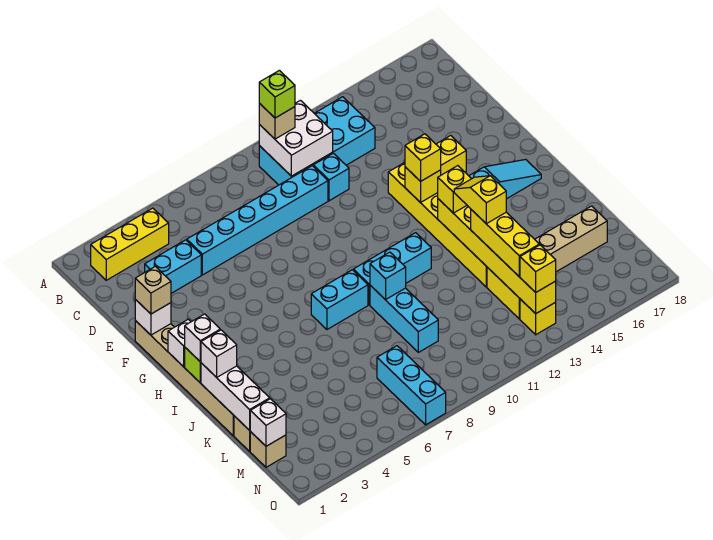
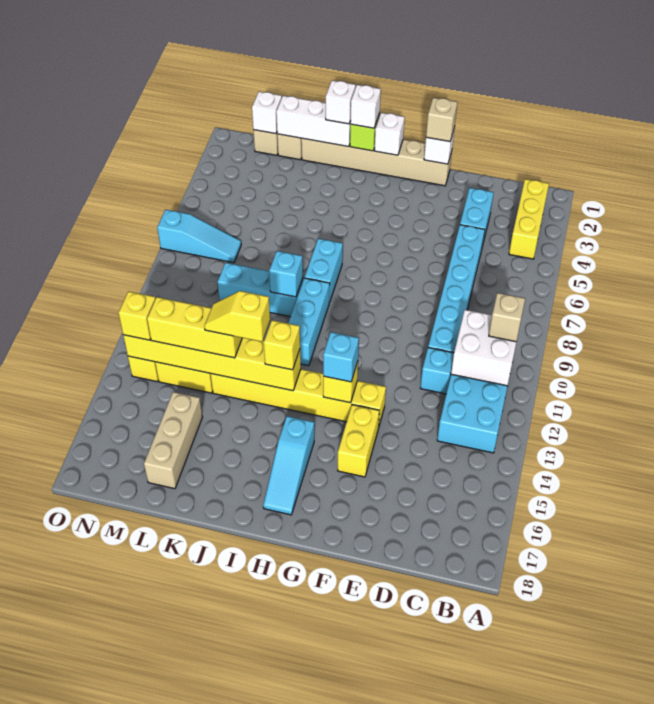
lime 1x1 brick [259,70,295,118] -> none
yellow 1x1 brick [405,134,441,181] -> cyan 1x1 brick [323,332,359,382]
yellow 1x2 slope [454,176,506,224] -> yellow 1x2 slope turned to [204,291,270,342]
cyan 1x3 brick [377,346,446,425] -> cyan 1x3 slope [157,210,241,263]

